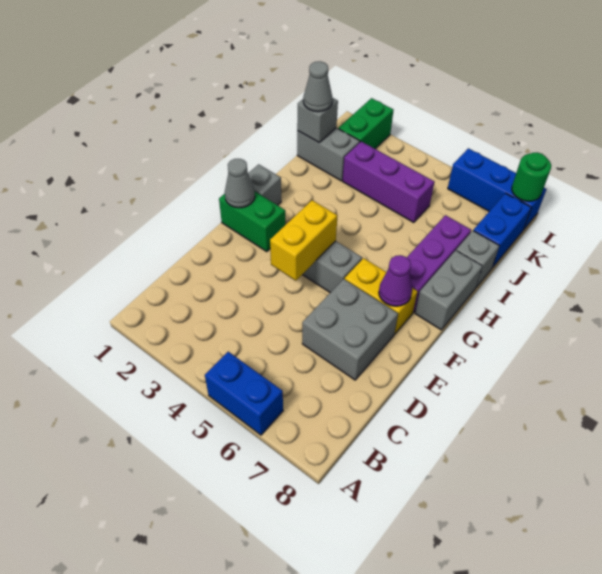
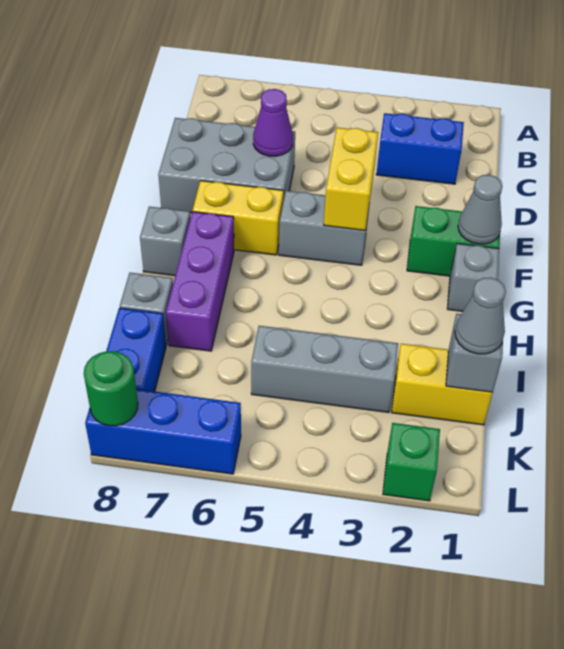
blue 1x2 brick [205,352,283,435] -> blue 1x2 brick moved to [376,113,464,184]
grey 2x2 brick [302,279,398,380] -> grey 2x3 brick [158,118,295,213]
purple 1x1 cone [379,255,412,306] -> purple 1x1 cone moved to [253,89,293,156]
grey 1x2 brick [415,250,482,330] -> grey 1x1 brick [140,207,190,276]
grey 1x2 brick [297,128,360,181] -> yellow 1x2 brick [392,344,493,425]
purple 1x3 brick [343,142,434,223] -> grey 1x3 brick [251,326,398,412]
green 1x2 brick [338,98,393,149] -> green 1x1 brick [383,423,440,501]

